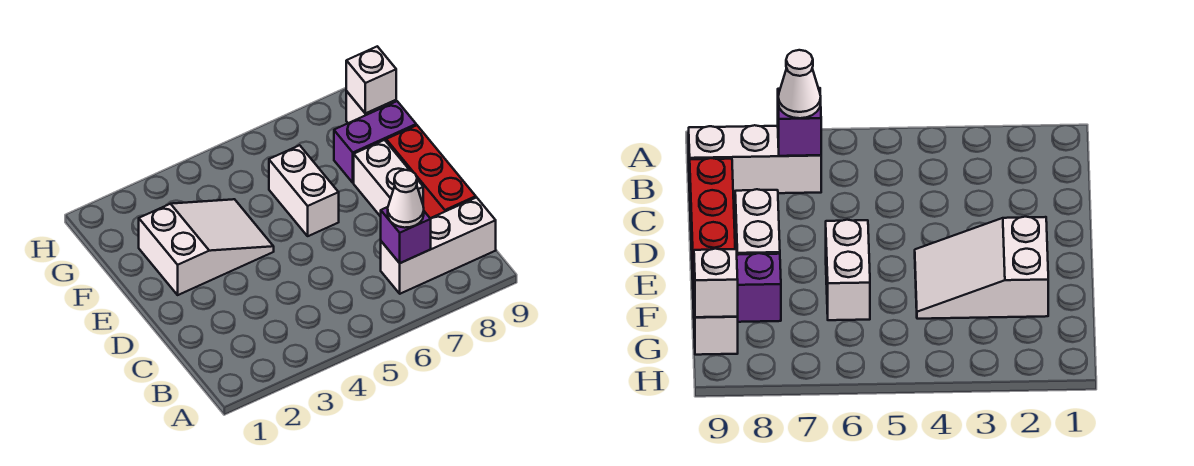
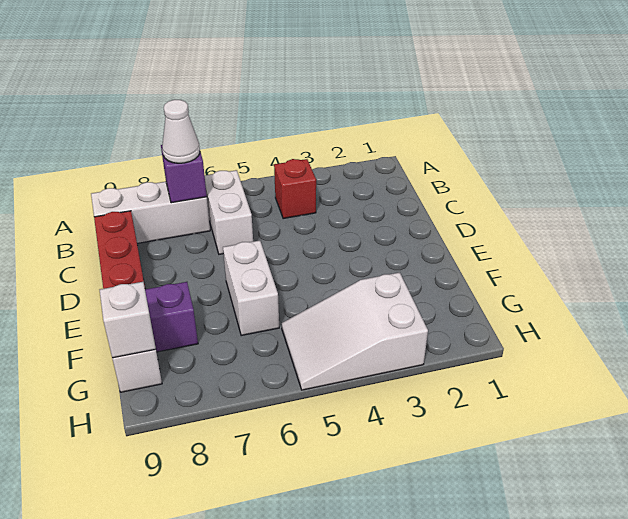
none -> red 1x1 brick [274,159,316,219]
white 1x2 brick [354,140,423,217] -> white 1x2 brick moved to [205,170,253,254]
white 2x3 slope [139,199,274,295] -> white 2x3 slope moved to [282,272,428,390]

